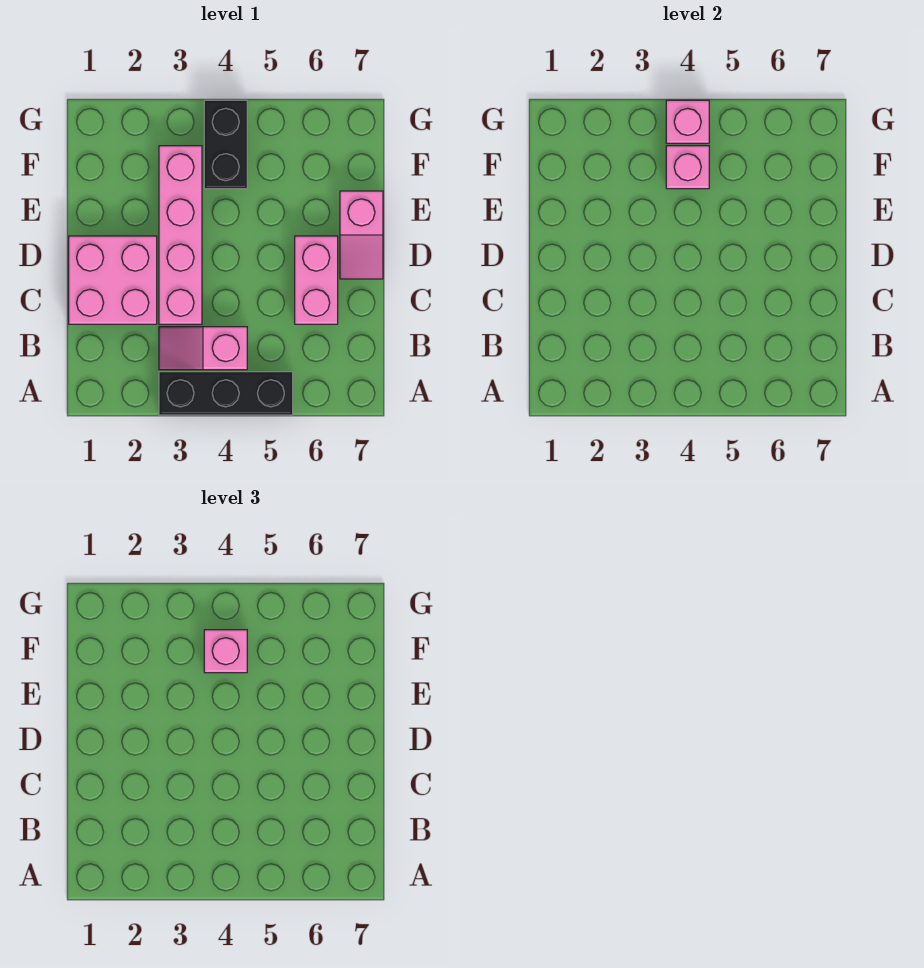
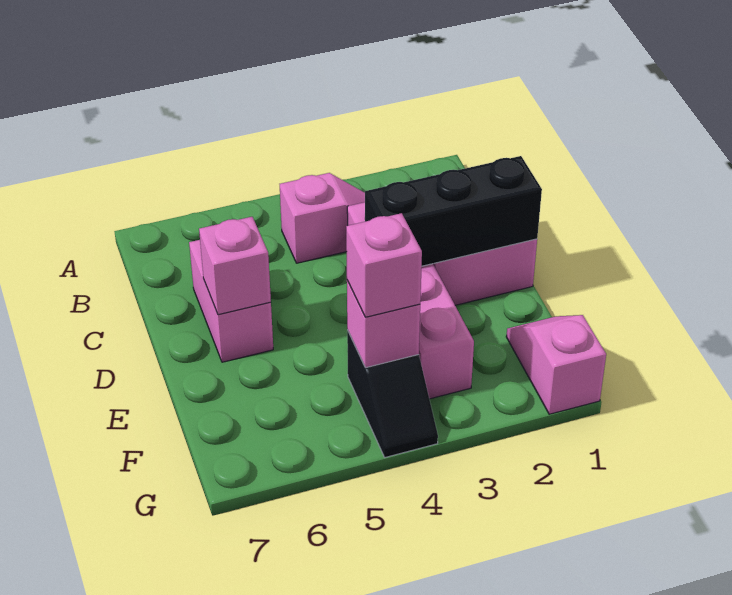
black 1x3 brick [159,372,293,415] -> black 1x3 brick moved to [365,156,542,266]
pink 1x2 slope [340,191,383,279] -> pink 1x2 slope moved to [506,315,606,414]
black 1x2 brick [204,100,247,189] -> black 1x2 slope [347,330,438,457]
pink 1x1 brick [666,100,709,143] -> pink 1x1 brick moved to [199,217,271,315]

